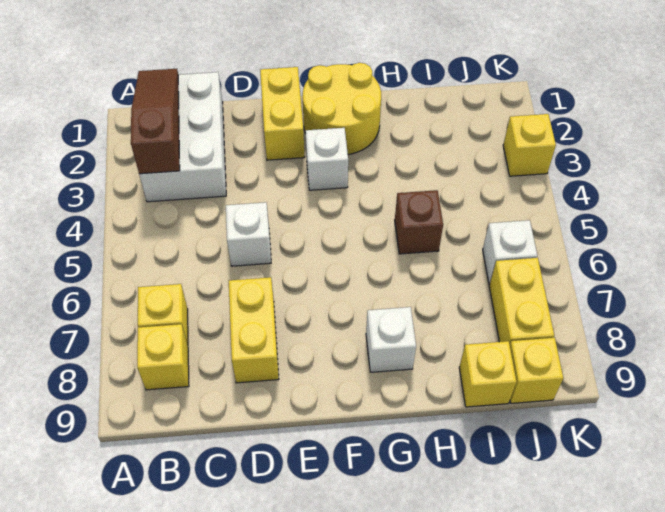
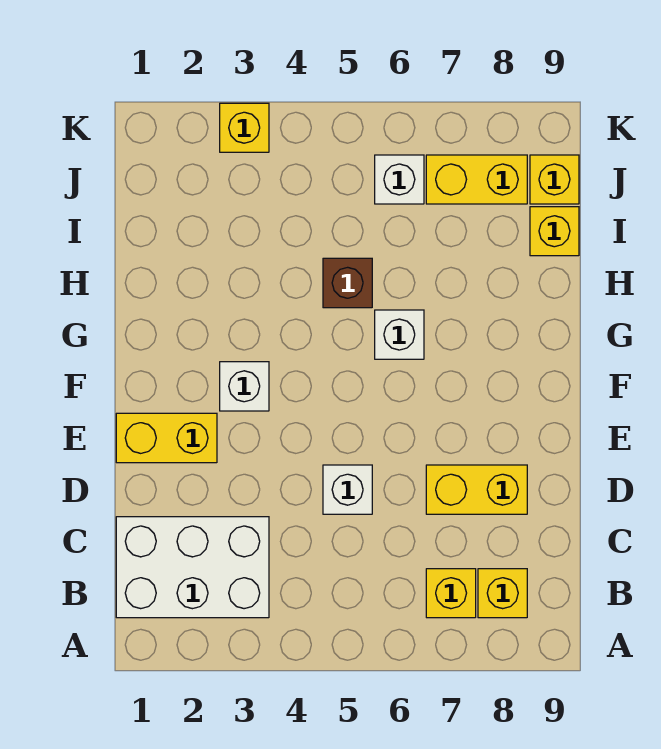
brown 1x3 slope [131,69,180,174] -> none
yellow 2x2 round brick [303,63,381,154] -> none
white 1x1 brick [366,307,416,372] -> white 1x1 brick moved to [375,310,424,359]

